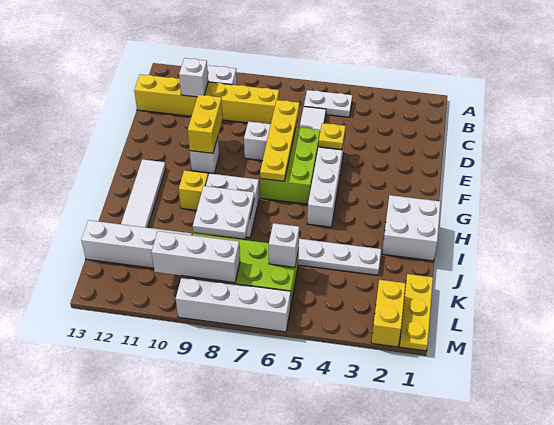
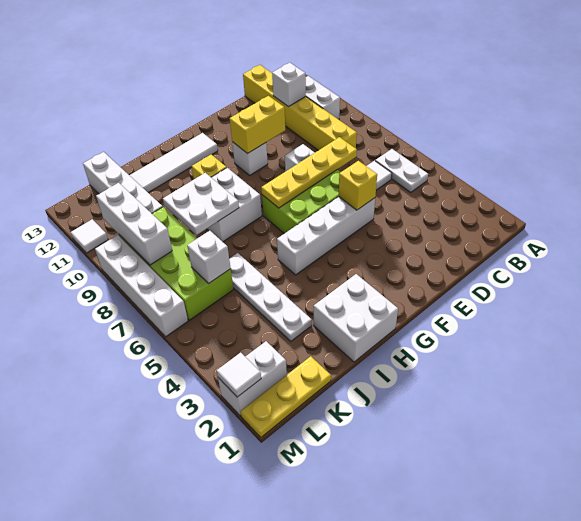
yellow 1x1 plate [318,123,346,150] -> yellow 1x1 brick [339,161,377,210]
yellow 1x2 brick [371,280,406,347] -> white 1x2 brick [218,341,287,416]
none -> white 1x1 tile [217,353,261,397]
none -> white 1x1 tile [71,219,108,253]

